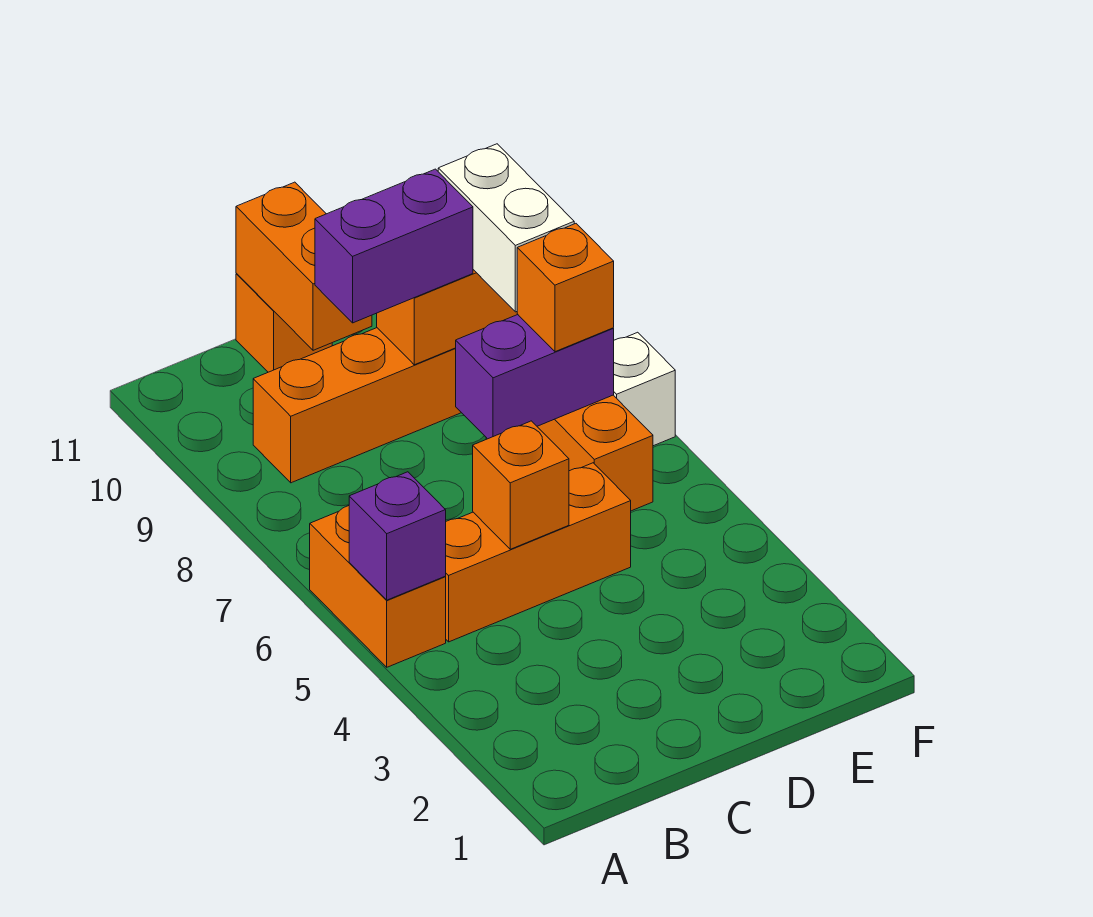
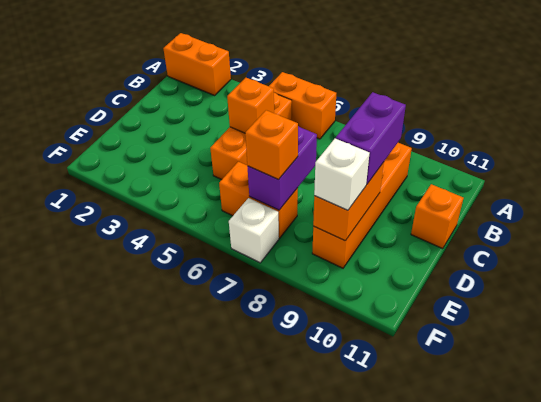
purple 1x1 brick [349,472,446,600] -> none
orange 1x2 brick [236,182,372,350] -> orange 1x2 brick moved to [163,33,231,95]
white 1x2 brick [438,144,574,312] -> white 1x1 brick [314,138,370,210]

